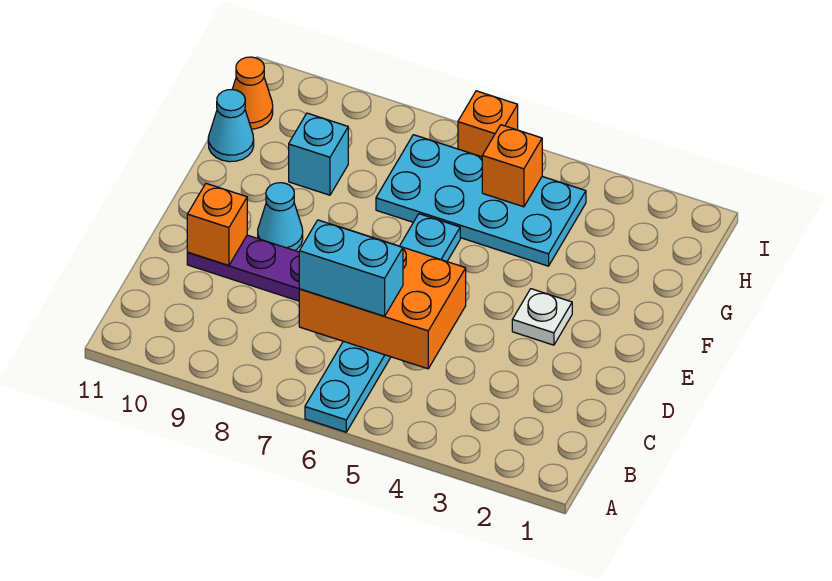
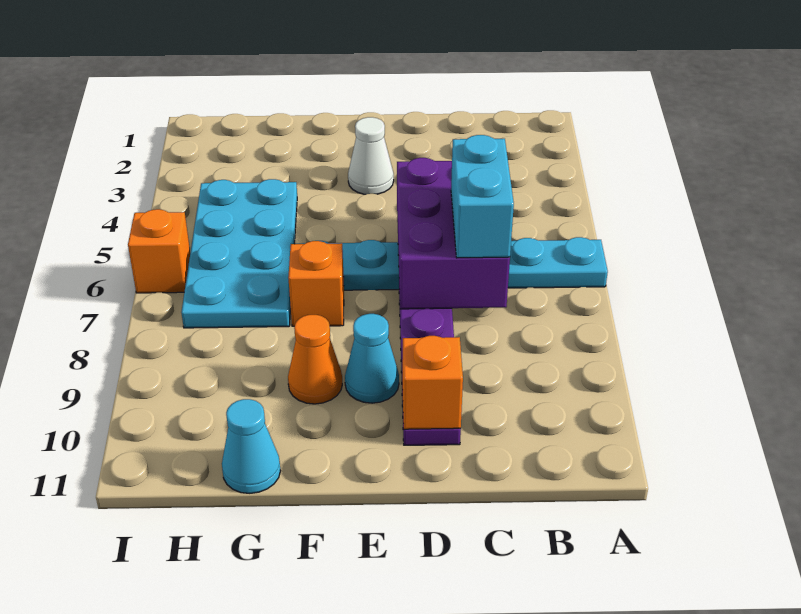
orange 2x3 brick [299,227,466,369] -> purple 2x3 brick [397,158,510,309]
white 1x1 plate [512,289,572,345] -> white 1x1 cone [348,117,394,194]
cyan 1x1 brick [289,113,348,195] -> none
orange 1x1 brick [482,125,542,207] -> orange 1x1 brick moved to [288,241,344,326]
orange 1x1 cone [232,57,273,129] -> orange 1x1 cone moved to [288,315,342,404]

